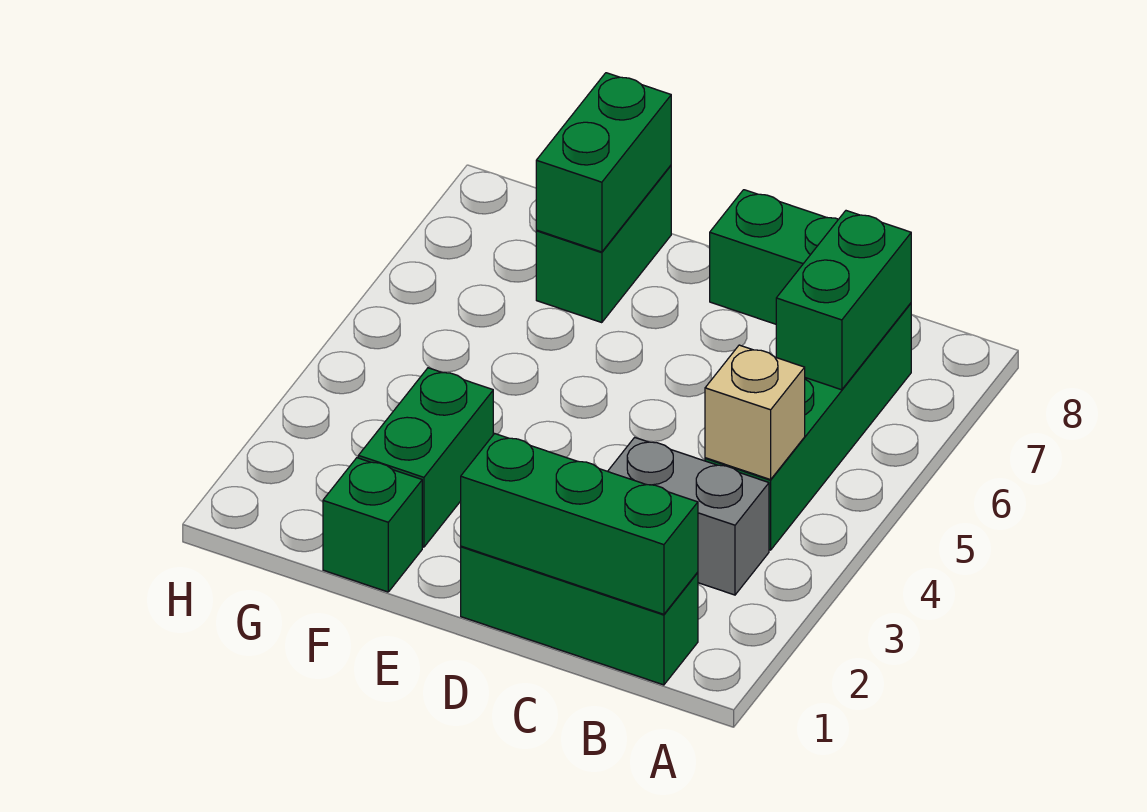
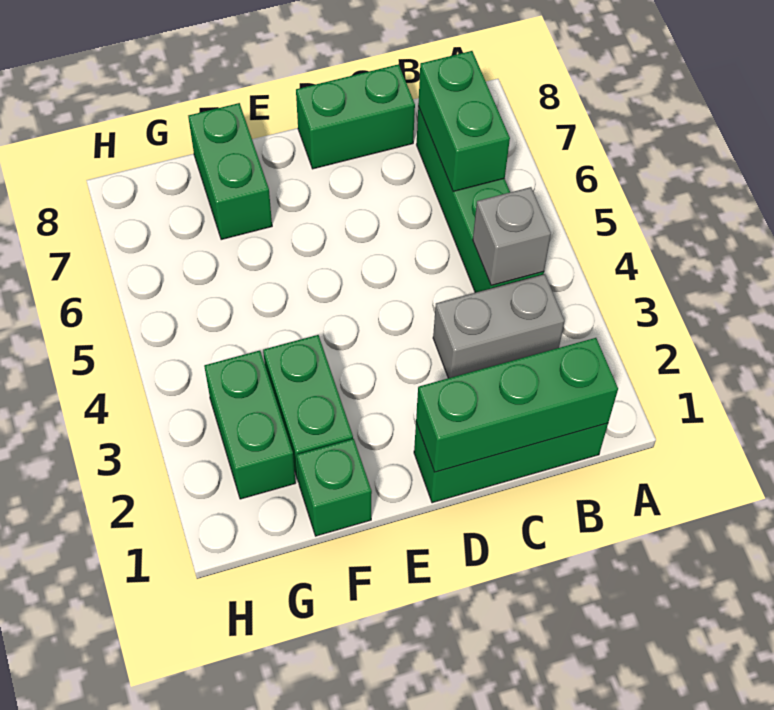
tan 1x1 brick [705,345,805,480] -> grey 1x1 brick [473,187,551,285]
green 1x2 brick [536,73,671,252] -> green 1x2 brick moved to [204,351,296,499]

